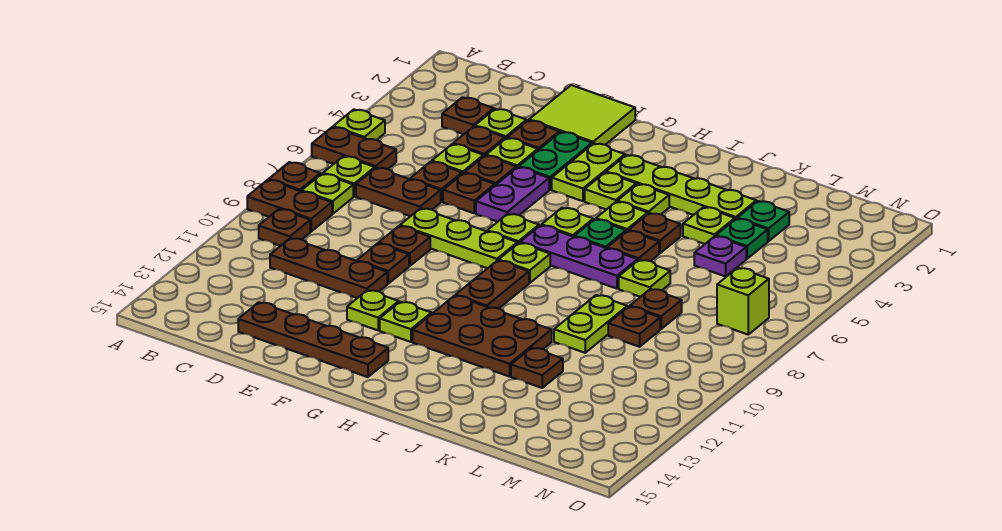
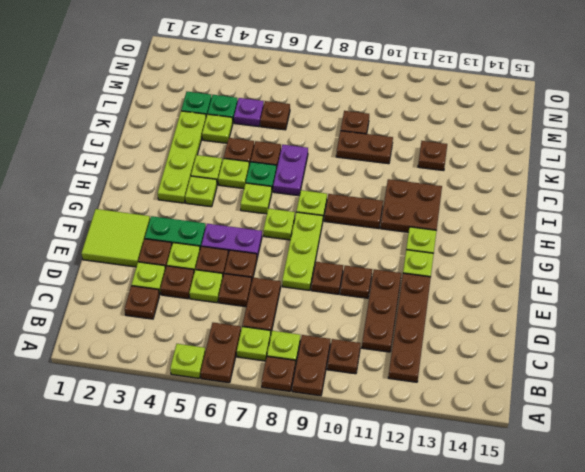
brown 1x4 plate [238,302,388,377] -> brown 1x4 plate moved to [388,273,431,382]
lime 1x2 plate [552,143,625,201] -> none
purple 1x3 plate [520,225,638,289] -> purple 1x2 plate [273,145,308,196]
brown 2x3 plate [413,296,552,377] -> brown 2x2 plate [381,179,442,232]
lime 1x1 plate [619,260,670,297] -> none
lime 1x2 plate [554,295,627,353] -> brown 1x2 plate [336,131,393,164]
brown 1x1 plate [630,289,682,329] -> brown 1x1 plate moved to [260,101,290,130]
lime 1x1 brick [717,268,769,334] -> none

